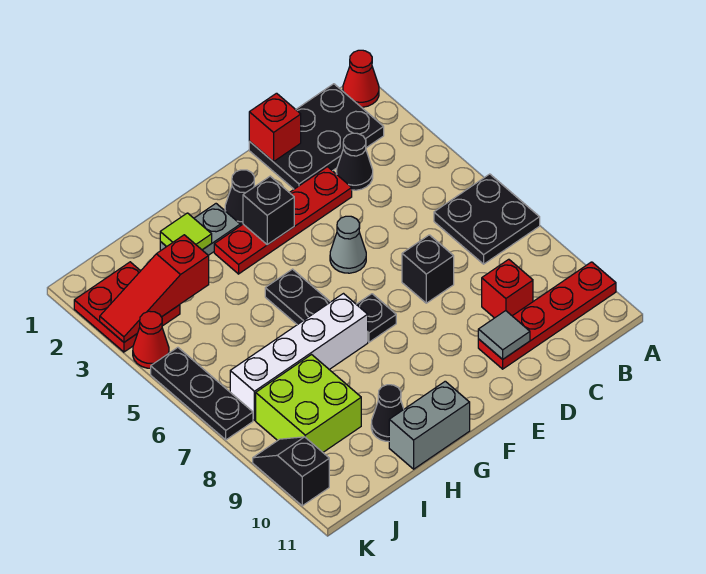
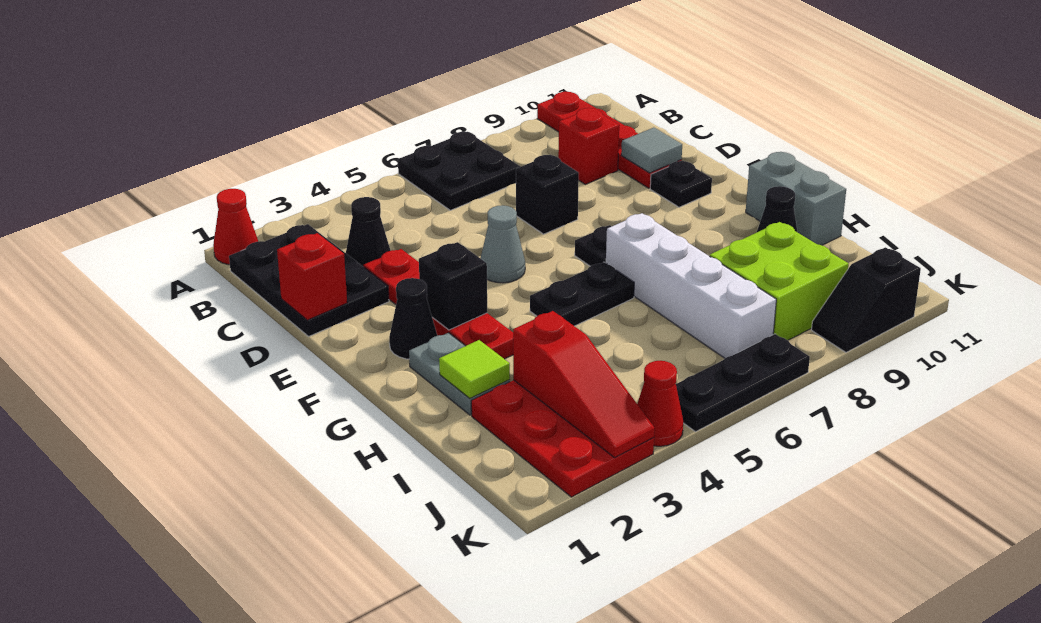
none -> black 1x1 plate [650,161,712,207]
red 2x2 plate [74,262,180,352] -> red 2x3 plate [471,380,654,497]

